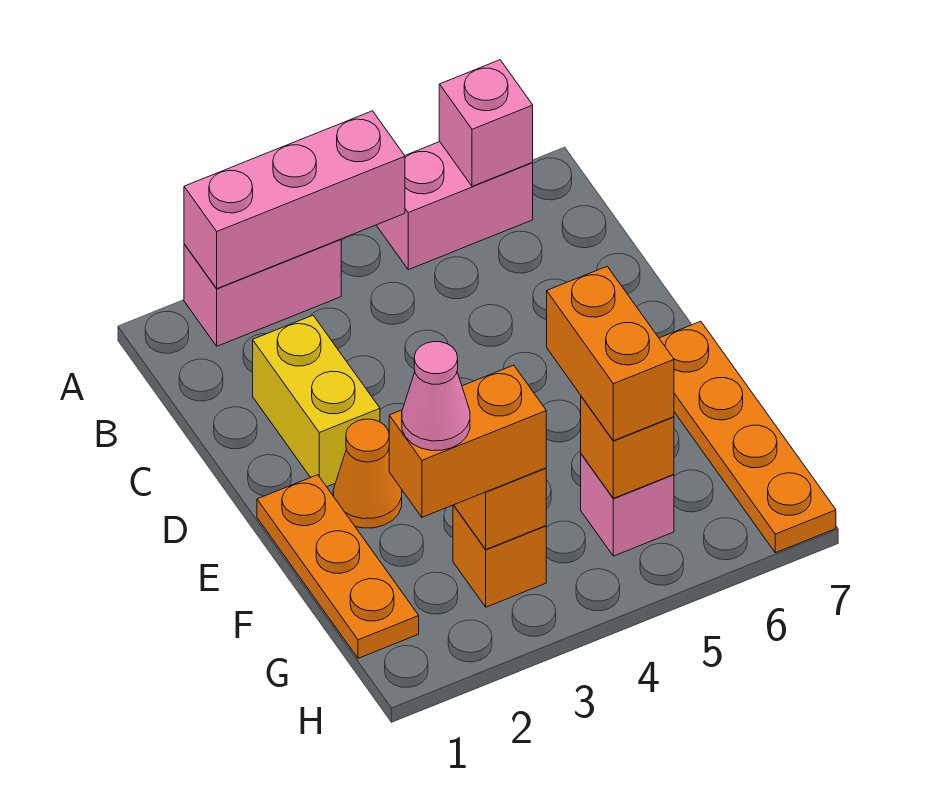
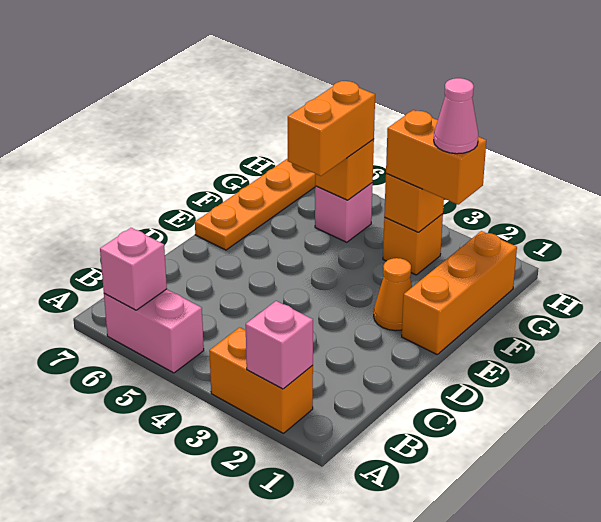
pink 1x2 brick [184,239,341,346] -> orange 1x2 brick [209,327,313,433]
pink 1x3 brick [184,111,405,289] -> pink 1x1 brick [246,301,313,389]
yellow 1x2 brick [253,315,380,487] -> none
orange 1x3 plate [257,475,419,658] -> orange 1x3 brick [402,231,517,354]

